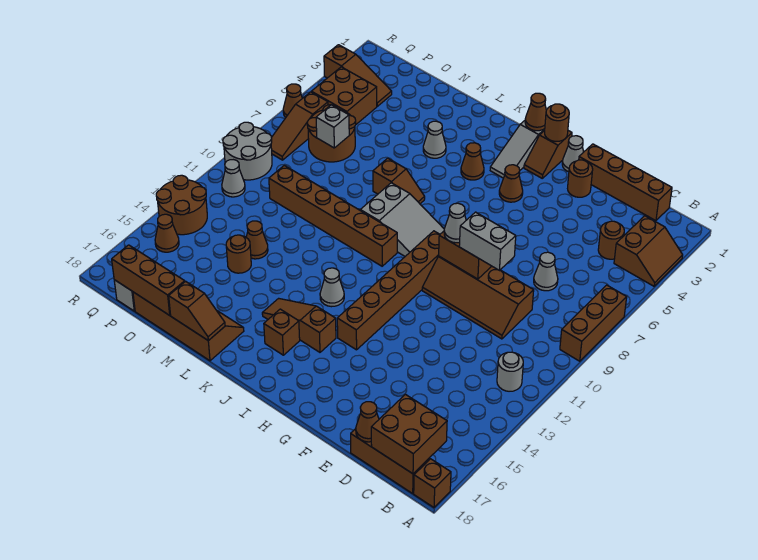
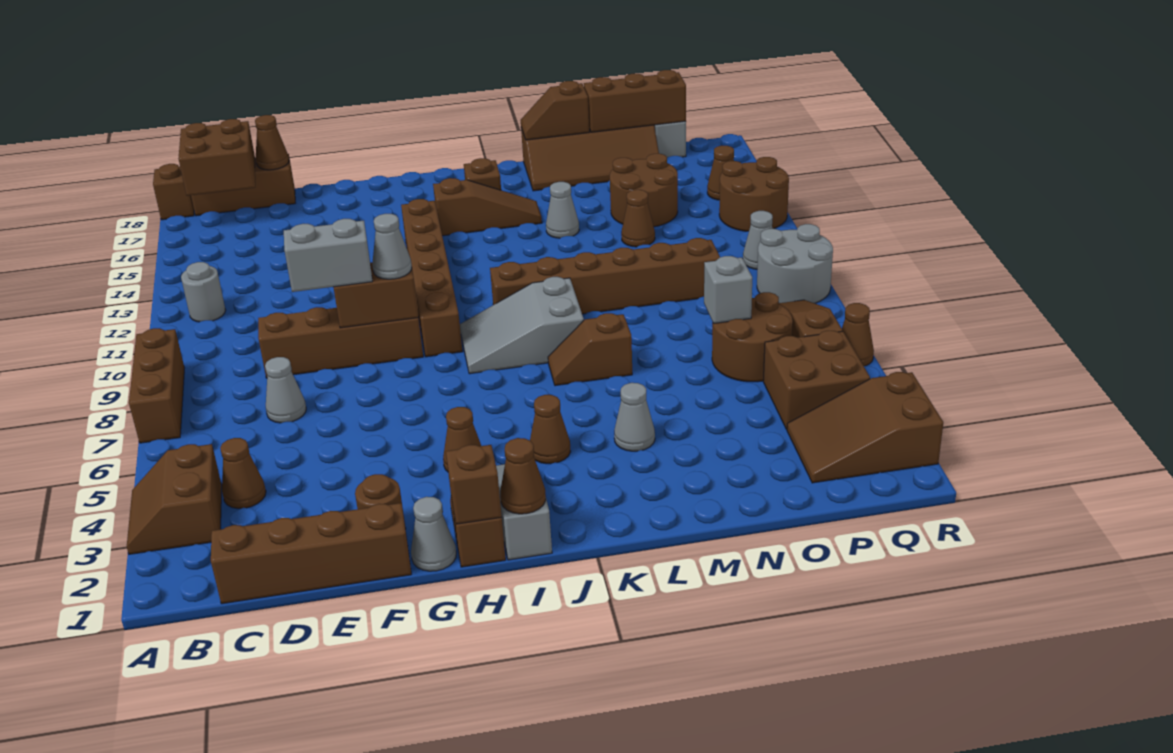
brown 1x1 round brick [598,221,624,259] -> brown 1x1 cone [220,438,266,509]
brown 1x1 round brick [545,104,569,141] -> brown 1x1 brick [446,445,502,524]
grey 1x1 cone [320,268,344,307] -> grey 1x1 cone moved to [546,182,579,238]
brown 1x1 round brick [226,235,251,273] -> brown 2x2 round brick [610,154,678,227]
brown 1x3 slope [324,45,392,106] -> brown 2x3 slope [787,372,943,483]

